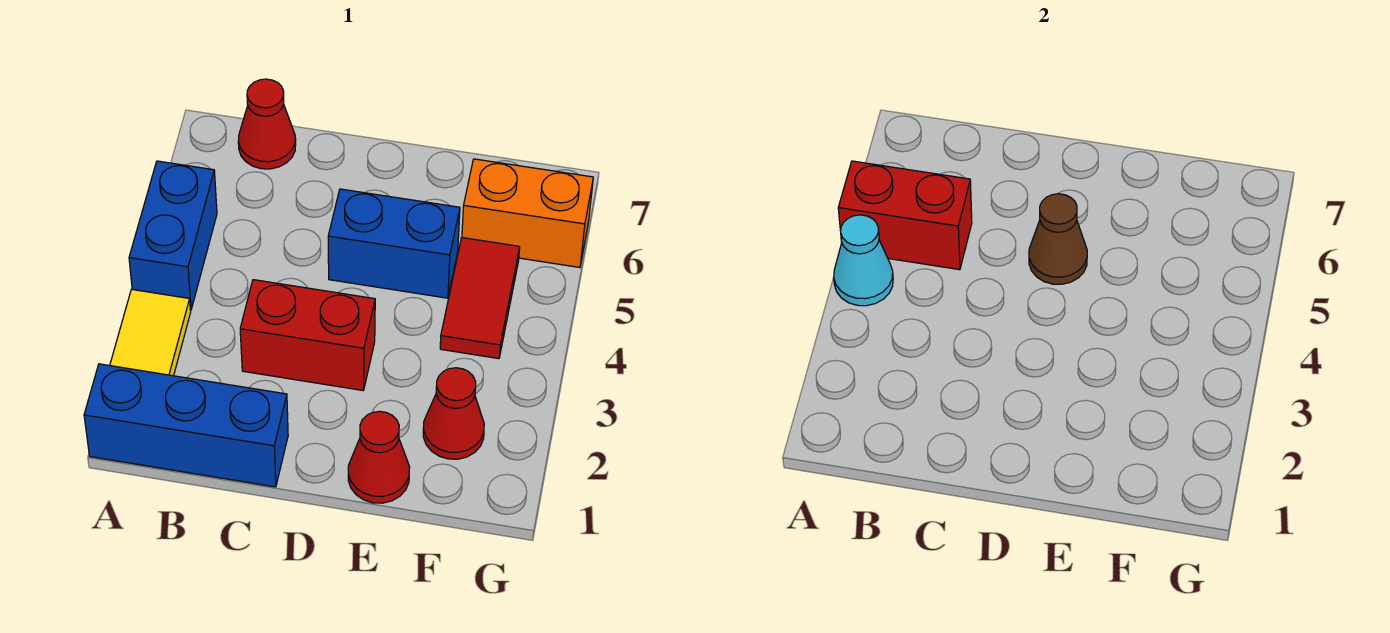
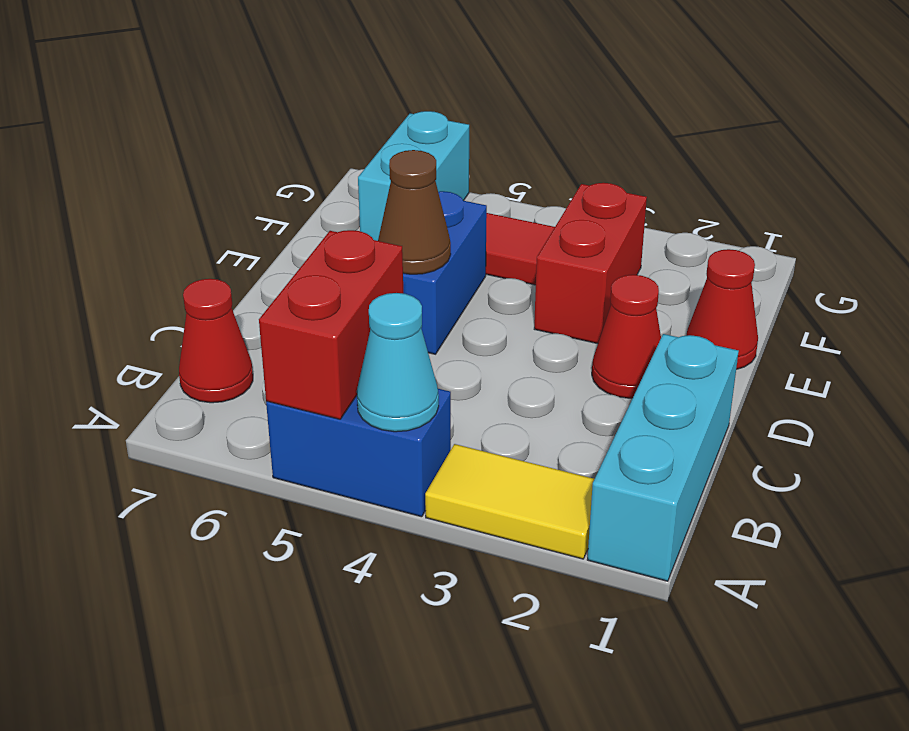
blue 1x3 brick [84,364,288,487] -> cyan 1x3 brick [587,334,739,581]
red 1x2 brick [240,280,375,390] -> red 1x2 brick moved to [534,183,647,344]
red 1x1 cone [423,368,484,459] -> red 1x1 cone moved to [592,275,661,398]
orange 1x2 brick [462,159,593,267] -> cyan 1x2 brick [358,111,469,241]

